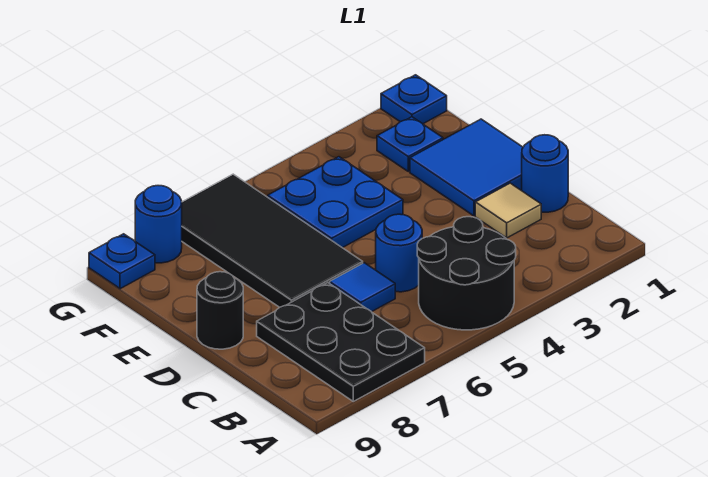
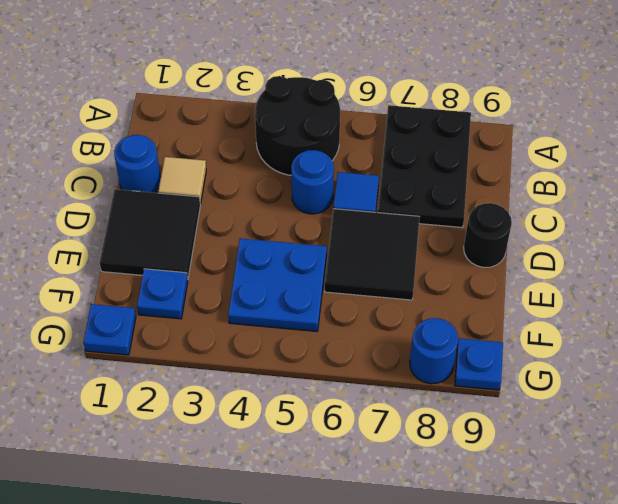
blue 2x2 tile [410,119,523,216] -> black 2x2 tile [100,189,200,279]
black 2x4 tile [182,174,363,307] -> black 2x2 tile [325,209,420,300]

